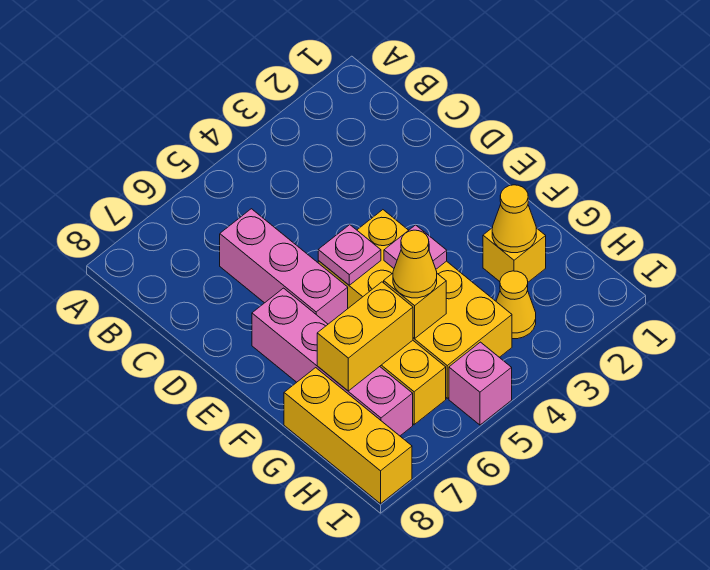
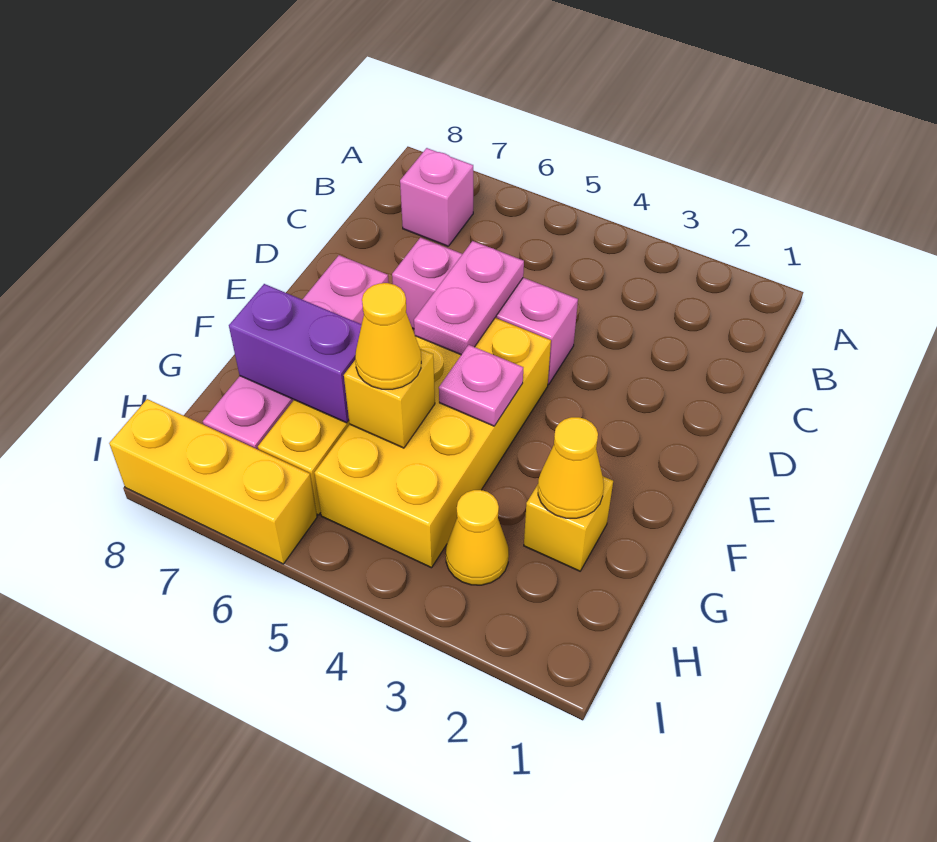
pink 1x3 brick [220,209,348,324] -> pink 1x3 brick turned to [392,238,578,384]
pink 1x1 plate [318,225,381,285] -> pink 1x2 plate [414,241,524,355]
yellow 1x2 brick [317,282,413,391] -> purple 1x2 brick [229,284,362,423]
yellow 1x3 brick [284,368,412,504] -> yellow 1x3 brick turned to [109,399,317,564]
pink 1x1 brick [449,342,512,425] -> pink 1x1 brick moved to [400,148,473,246]

